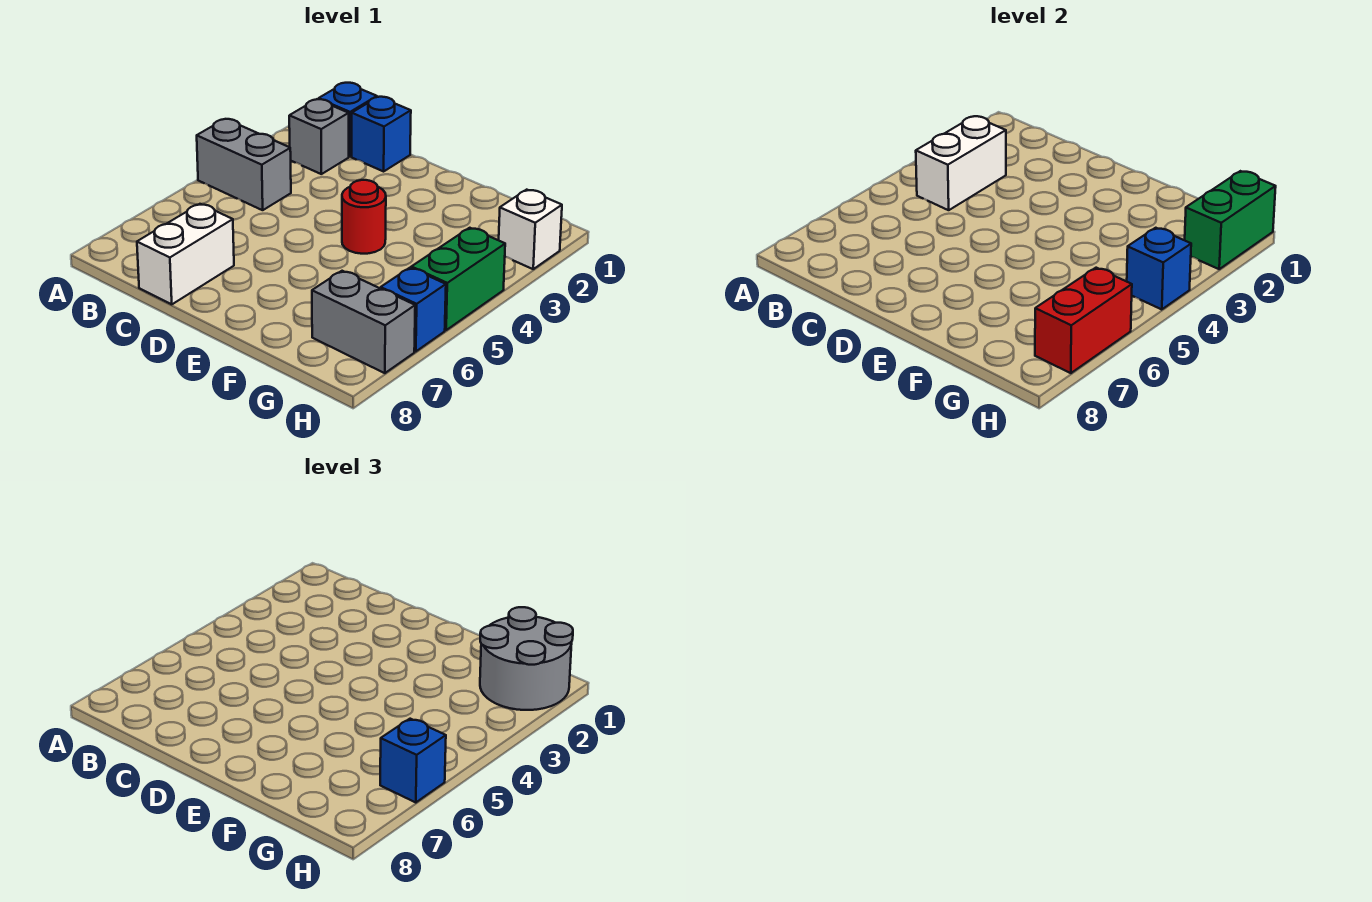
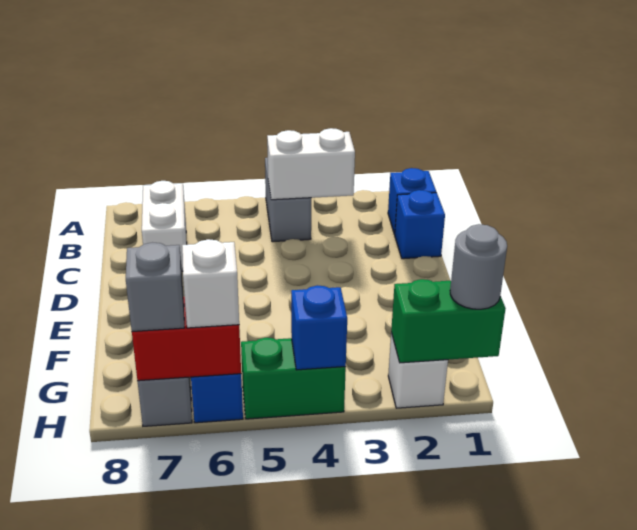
grey 1x1 brick [289,99,349,174] -> grey 1x1 brick moved to [126,243,184,331]
white 1x2 brick [137,204,234,304] -> white 1x2 brick turned to [142,181,187,271]
red 1x1 round brick [342,180,386,254] -> none
grey 2x2 round brick [480,607,573,710] -> grey 1x1 round brick [450,224,507,309]
blue 1x1 brick [380,719,446,803] -> white 1x1 brick [182,239,239,328]

